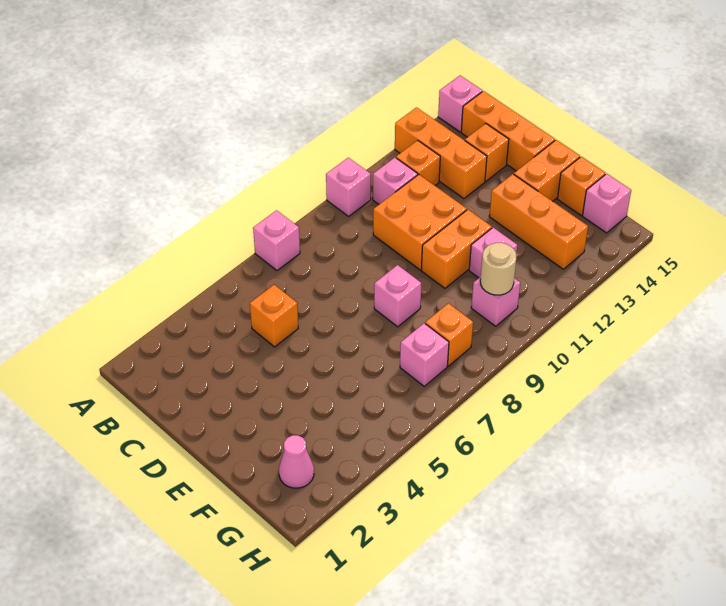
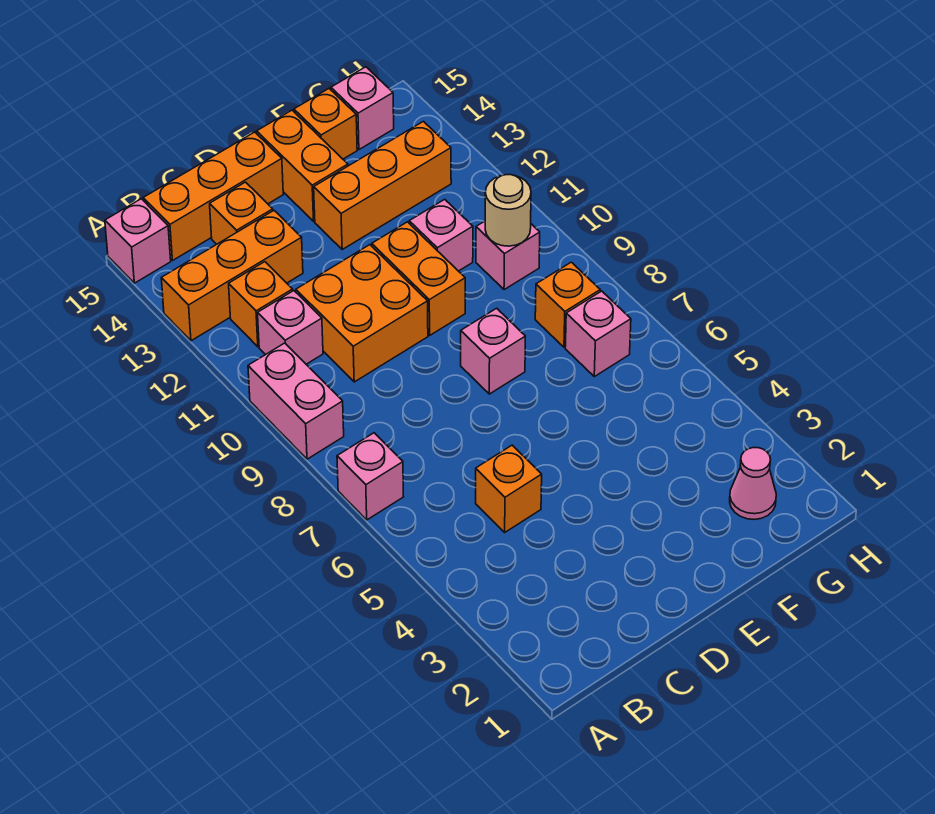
pink 1x1 brick [326,158,371,216] -> pink 1x2 brick [248,343,344,459]

